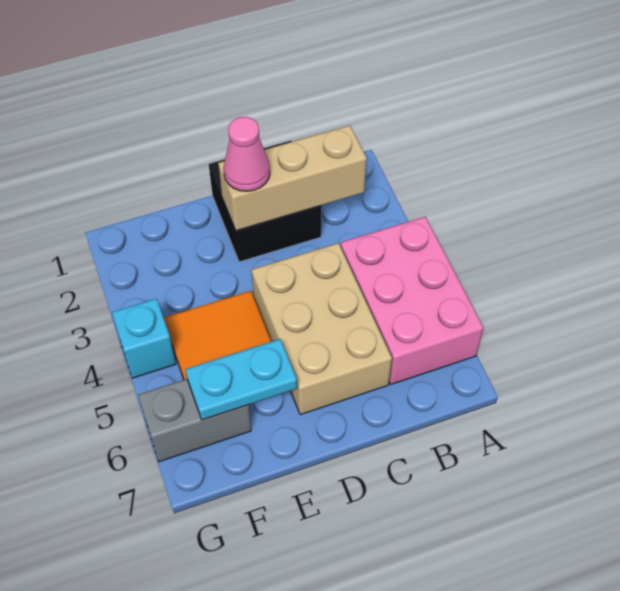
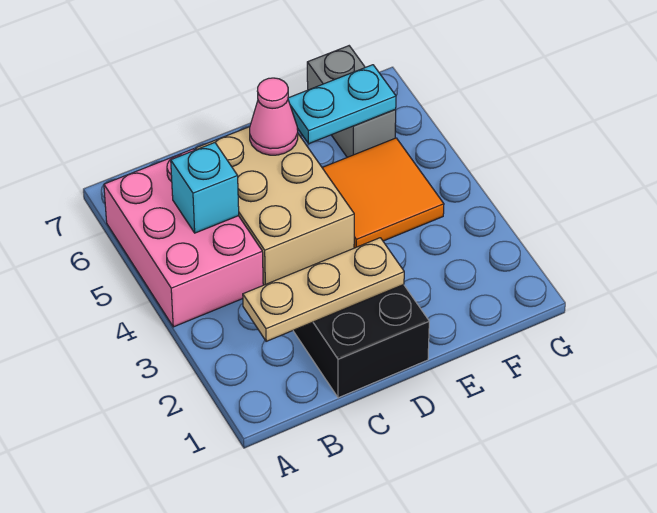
tan 1x3 brick [218,126,367,231] -> tan 1x3 plate [243,238,404,341]
pink 1x1 cone [223,117,270,191] -> pink 1x1 cone moved to [250,78,298,155]
grey 1x2 brick [138,379,251,462] -> grey 1x2 brick turned to [307,46,396,157]
cyan 1x1 brick [112,299,176,378] -> cyan 1x1 brick moved to [171,143,239,233]

